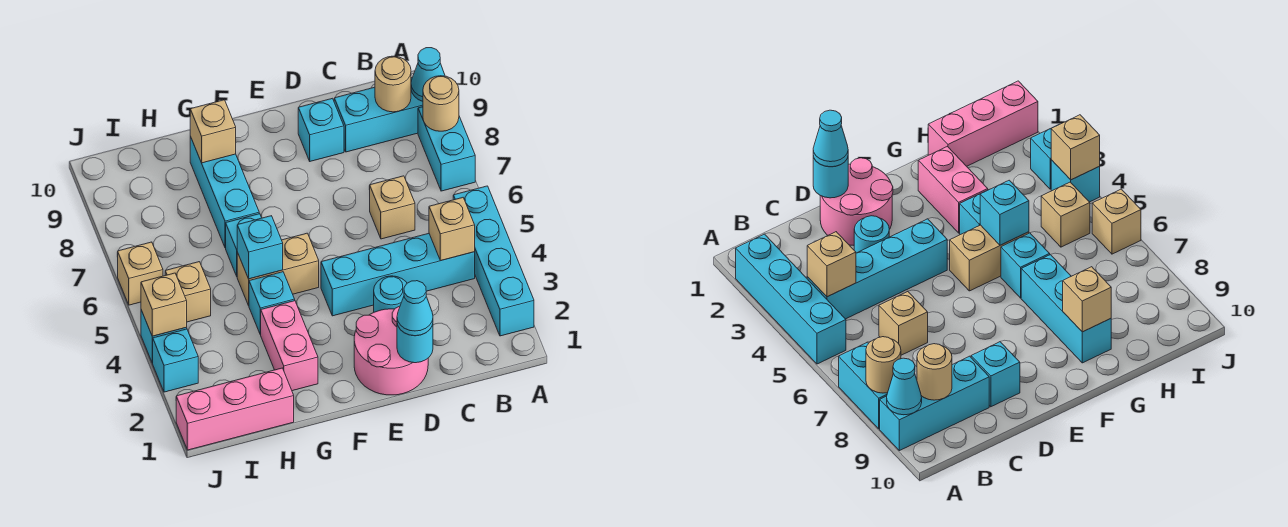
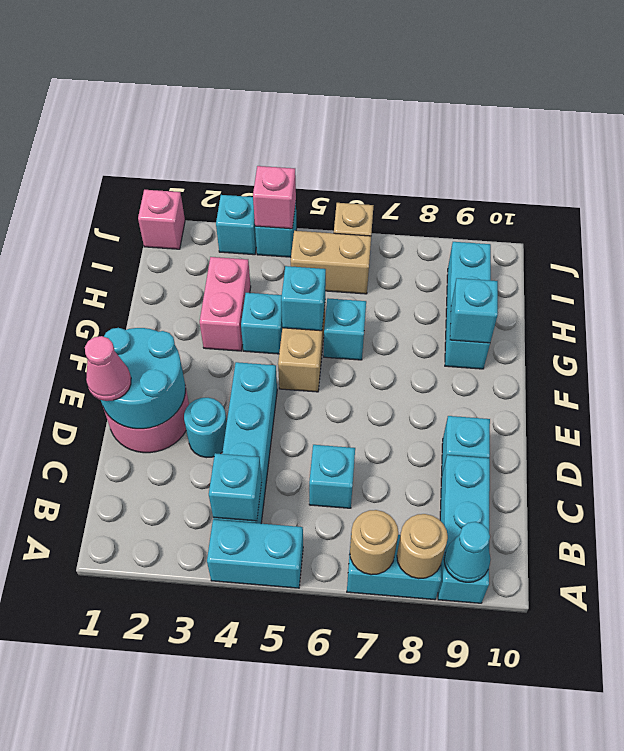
cyan 1x4 brick [453,186,534,336] -> cyan 1x2 brick [207,520,303,588]
tan 1x1 brick [429,198,475,261] -> cyan 1x1 brick [209,453,262,521]
tan 1x1 round brick [375,56,411,112] -> tan 1x1 round brick moved to [350,510,398,575]
tan 1x1 brick [370,176,415,239] -> cyan 1x1 brick [309,445,355,508]
cyan 1x1 round brick [397,324,433,363] -> cyan 2x2 round brick [101,328,186,429]
cyan 1x1 cone [397,281,433,336] -> pink 1x1 cone [85,336,131,401]
pink 1x2 brick [261,301,318,391] -> pink 1x2 brick turned to [200,257,251,351]
cyan 1x3 brick [190,136,259,248] -> cyan 1x3 brick turned to [445,242,491,369]
tan 1x1 brick [190,100,236,163] -> cyan 1x1 brick [450,278,498,343]
pink 1x3 brick [176,368,294,450] -> pink 1x1 brick [138,190,185,249]
tan 1x1 brick [165,262,211,322] -> tan 1x2 brick [291,231,371,294]
tan 1x1 brick [141,273,187,336] -> pink 1x1 brick [253,166,296,229]

